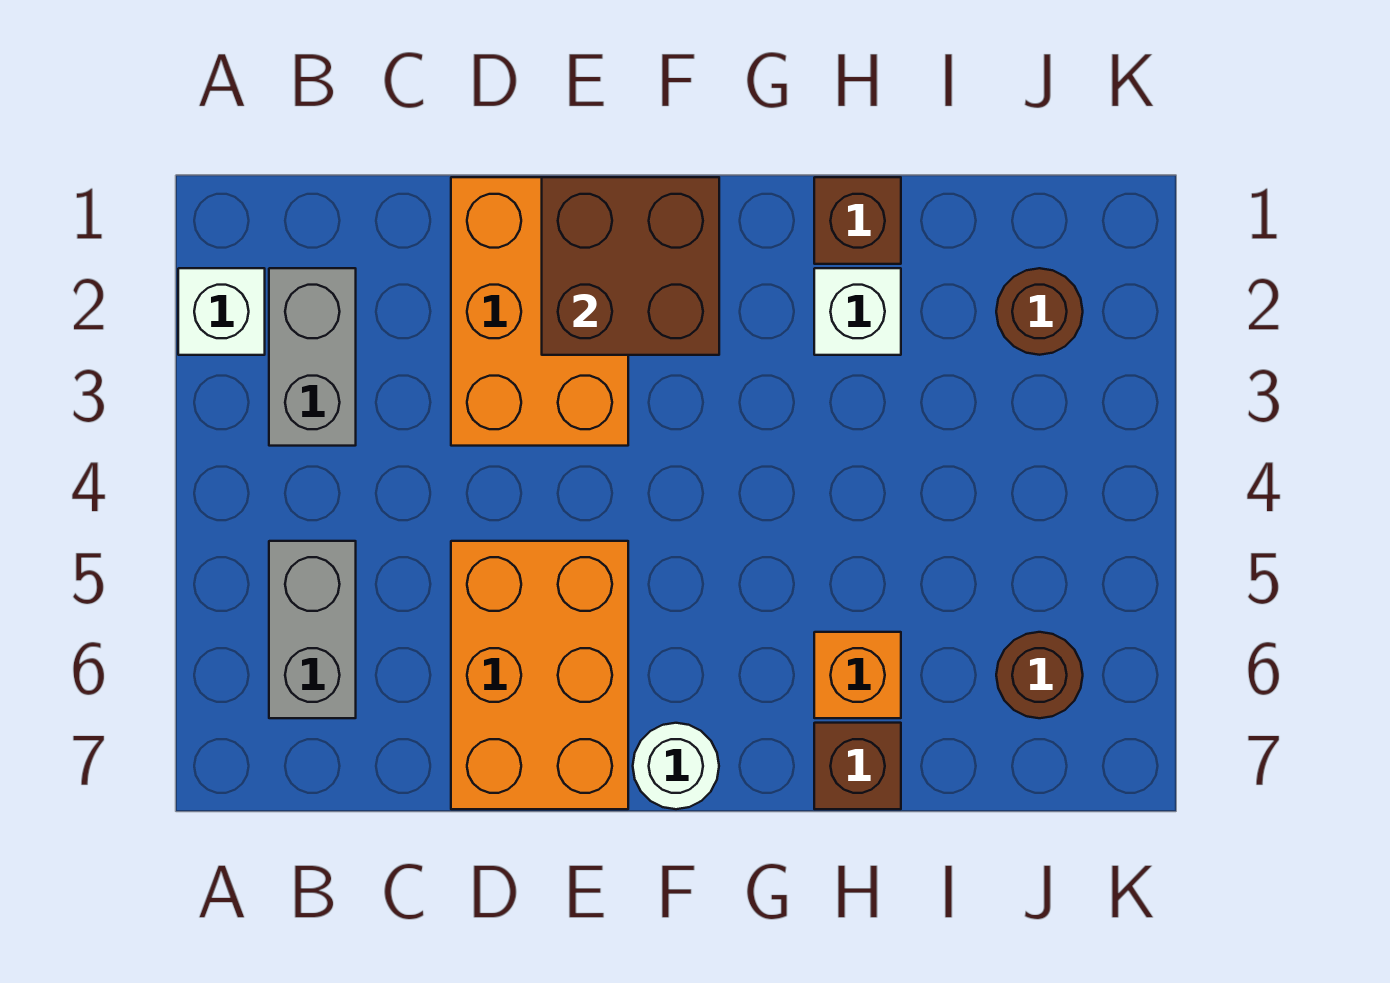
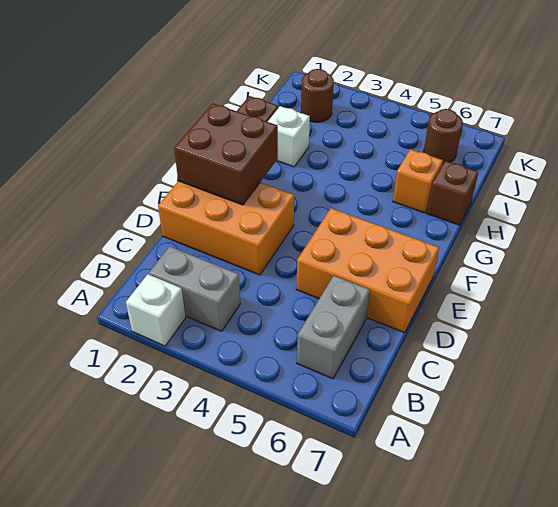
grey 1x2 brick [269,541,356,718] -> grey 1x2 brick turned to [297,276,370,379]
white 1x1 round brick [633,723,719,809] -> none

